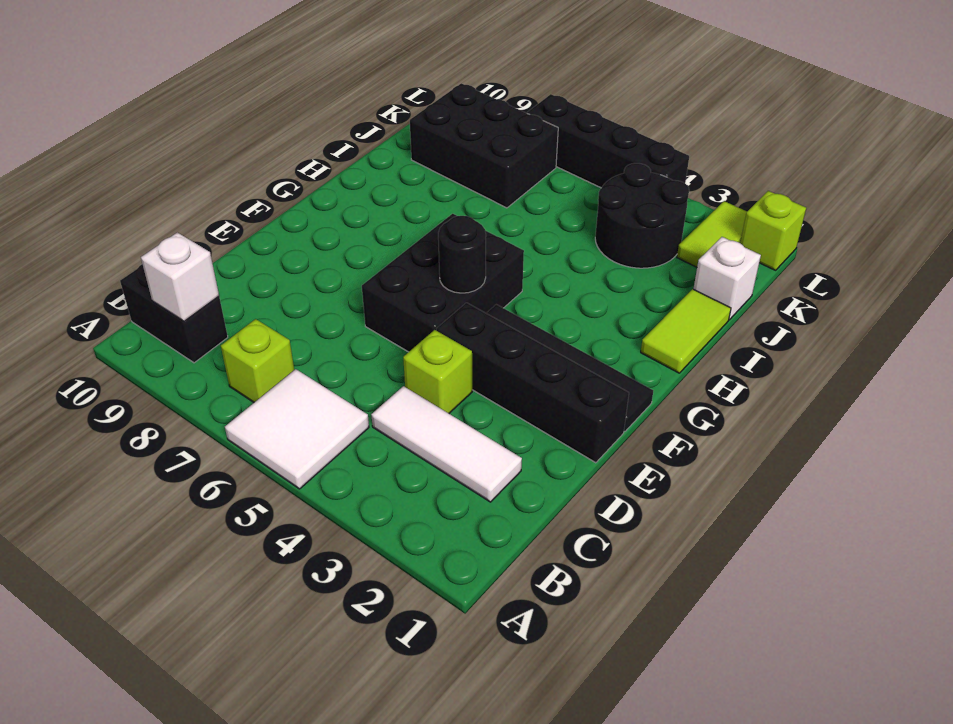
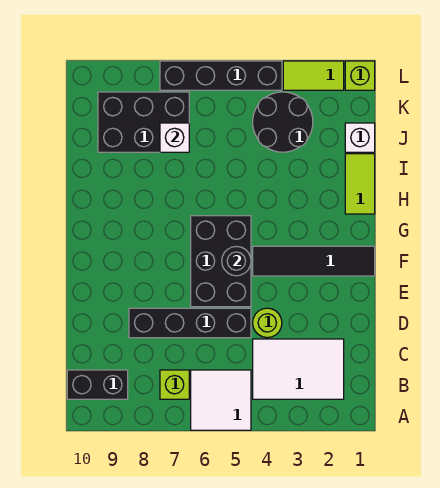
white 1x1 brick [141,232,219,321] -> white 1x1 brick moved to [160,123,189,152]
white 1x3 tile [371,386,522,502] -> white 2x3 tile [253,339,344,399]
lime 1x1 brick [403,330,472,413] -> lime 1x1 round brick [253,308,282,338]
black 1x4 brick [436,303,629,463] -> black 1x4 brick moved to [129,308,251,338]
lime 1x2 tile [677,201,747,267] -> lime 1x2 tile turned to [283,61,344,90]

